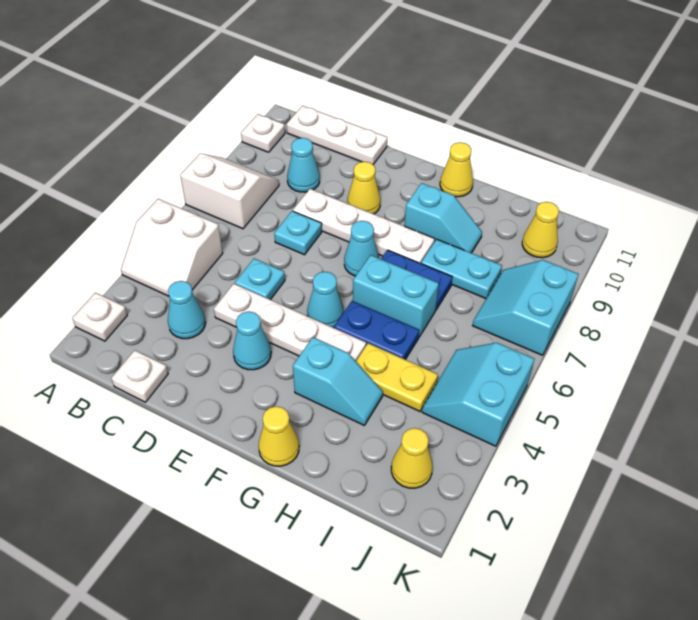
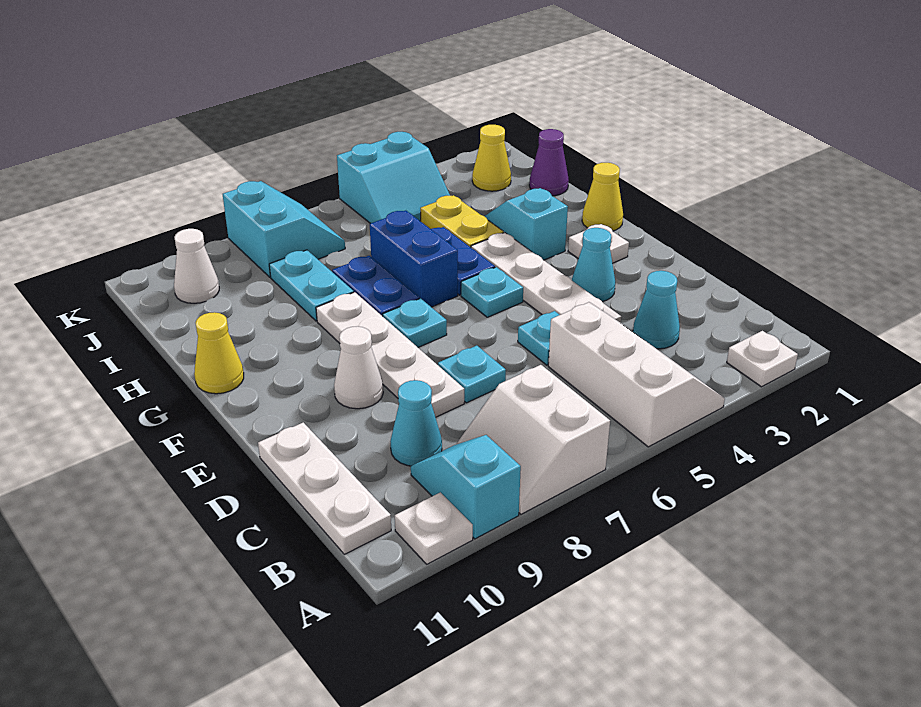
white 2x2 slope [121,199,223,296] -> white 2x3 slope [548,302,725,447]
white 1x1 plate [111,350,168,402] -> white 1x1 plate moved to [568,224,629,263]
yellow 1x1 cone [347,162,380,214] -> white 1x1 cone [334,326,383,409]
cyan 1x1 cone [307,272,344,328] -> cyan 1x1 plate [461,267,523,317]
cyan 1x1 cone [344,221,379,276] -> cyan 1x1 plate [383,298,447,347]
cyan 1x2 brick [353,255,439,337] -> blue 1x2 brick [370,211,458,307]
cyan 1x2 slope [404,183,482,253] -> cyan 1x2 slope moved to [411,435,521,539]
none -> purple 1x1 cone [529,129,569,196]
cyan 2x2 slope [473,260,578,355] -> cyan 2x2 slope turned to [223,181,345,277]
yellow 1x1 cone [522,202,559,258] -> white 1x1 cone [174,229,219,303]

